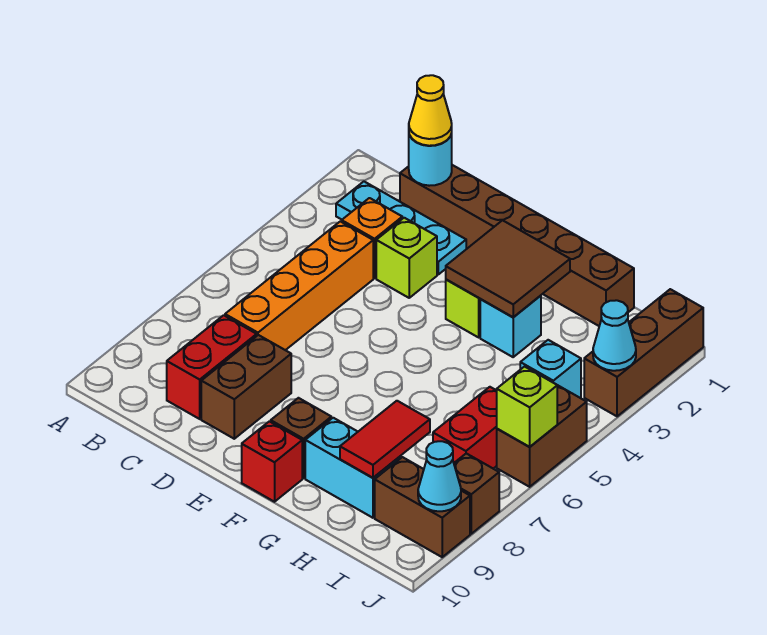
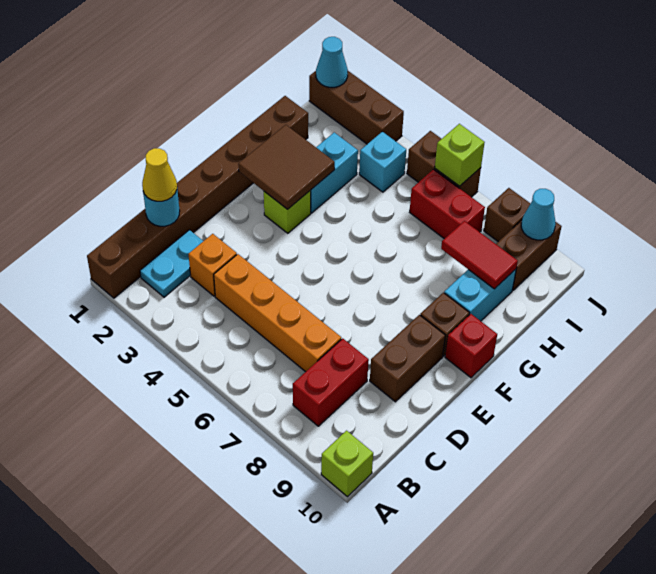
cyan 1x3 plate [336,182,466,274] -> cyan 1x2 plate [140,230,203,297]
brown 1x6 brick [400,165,634,326] -> brown 1x8 brick [87,96,308,298]
red 1x2 brick [167,315,257,419] -> red 1x2 brick turned to [293,338,369,426]
lime 1x1 brick [376,218,437,298] -> lime 1x1 brick moved to [321,431,373,497]
brown 1x2 brick [201,335,291,439] -> brown 1x2 brick turned to [370,315,445,402]
cyan 1x1 brick [480,296,541,357] -> cyan 1x2 brick [311,133,358,213]
cyan 1x1 cone [593,300,636,371] -> cyan 1x1 cone moved to [316,37,348,87]

